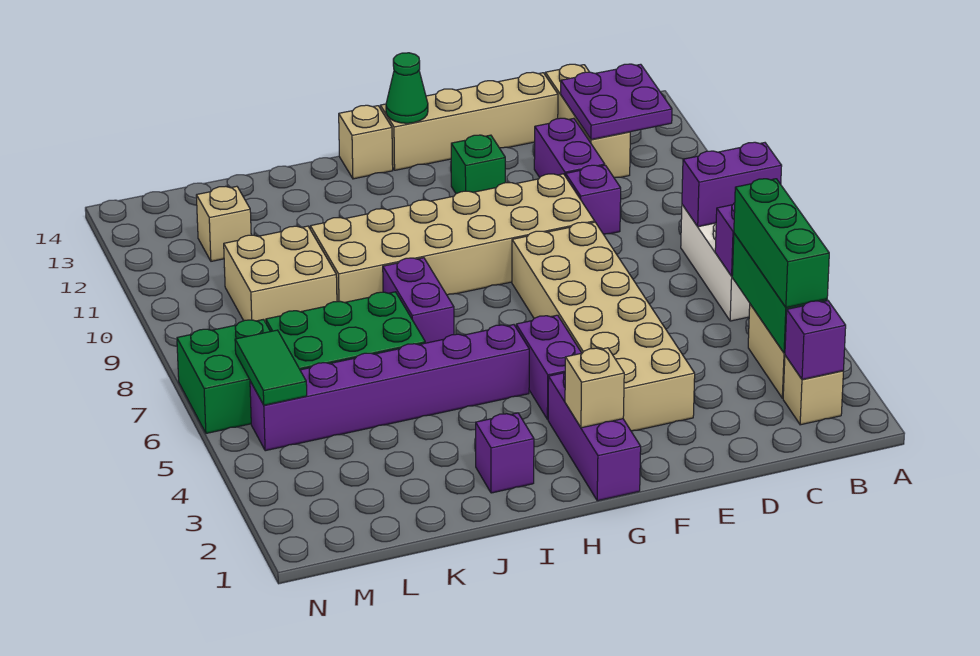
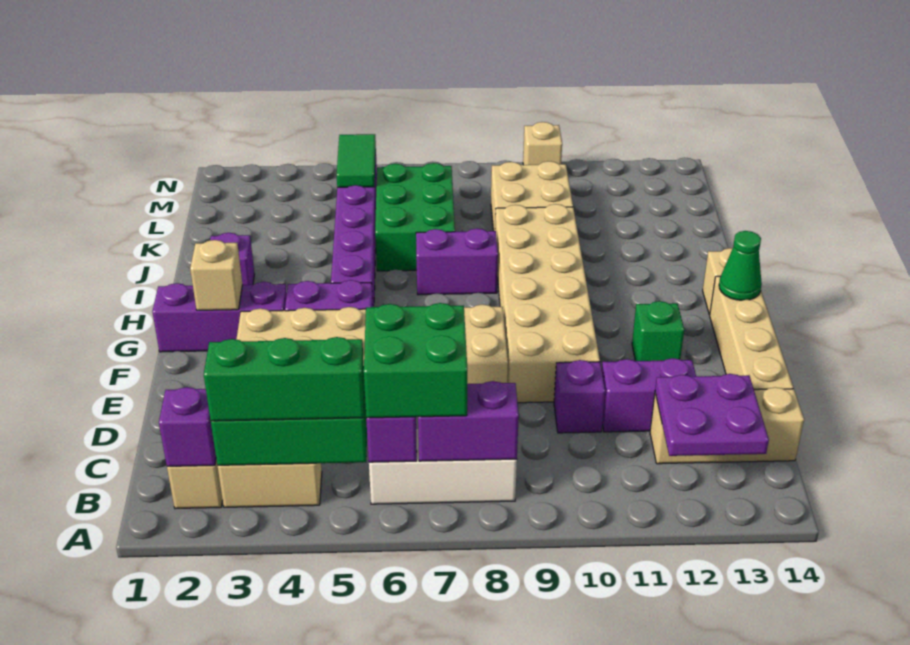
purple 1x2 brick [682,142,782,227] -> purple 1x2 brick turned to [418,381,519,461]
tan 1x1 brick [196,186,251,261] -> tan 1x1 brick moved to [523,122,562,165]
green 1x2 tile [235,330,307,405] -> green 1x2 tile turned to [337,134,376,187]
green 2x2 brick [177,319,270,433] -> green 2x2 brick moved to [364,303,467,418]

